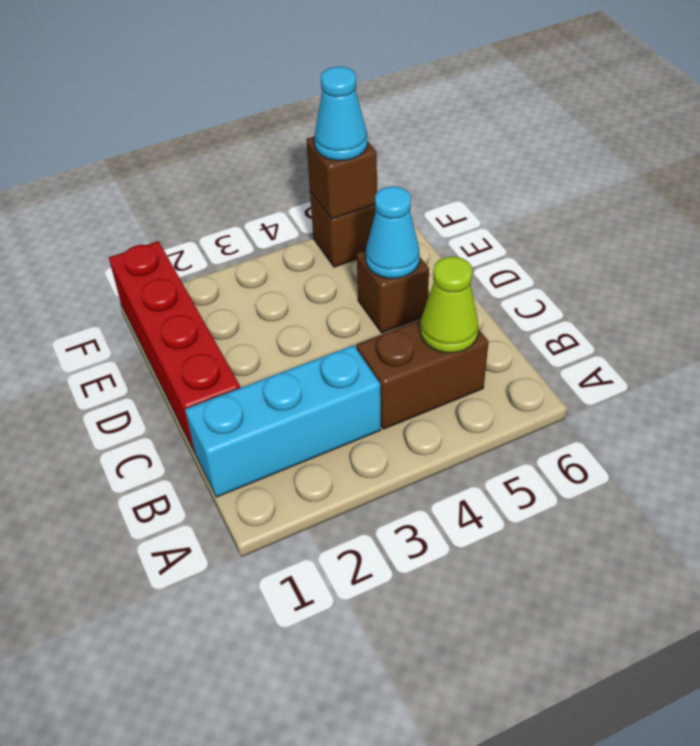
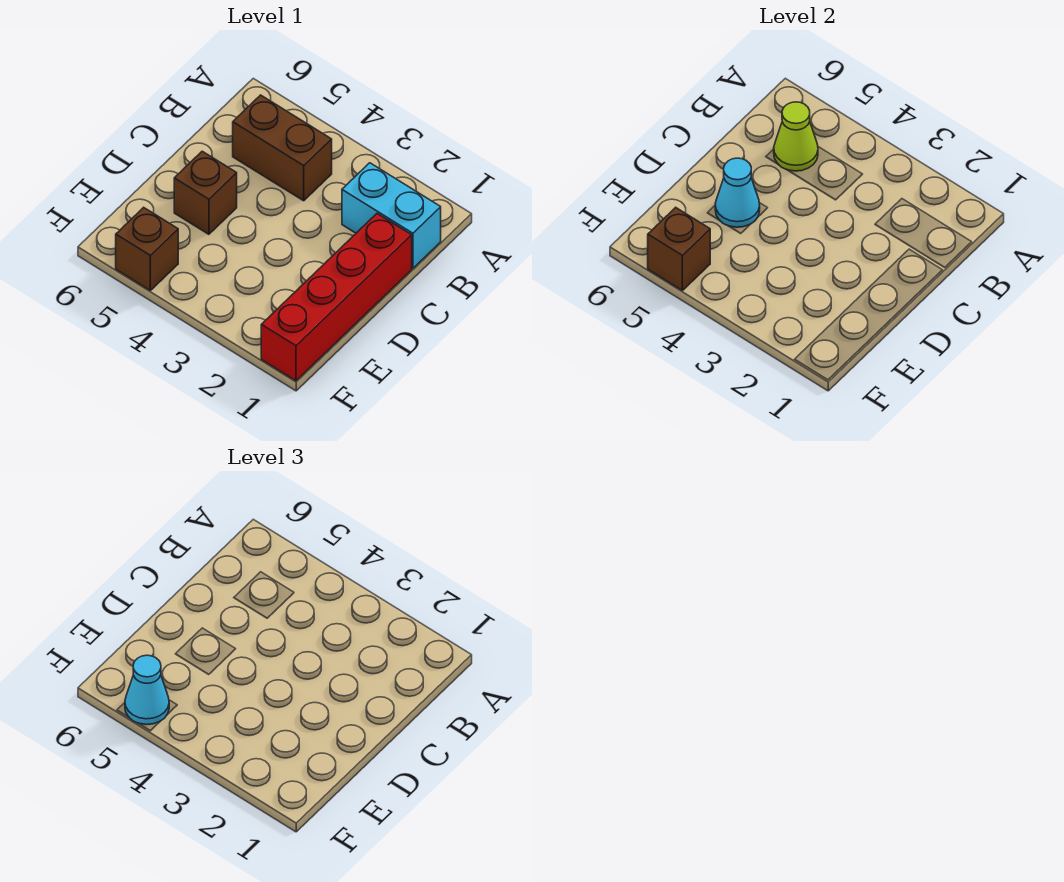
cyan 1x3 brick [185,345,381,497] -> cyan 1x2 brick [342,163,441,268]

